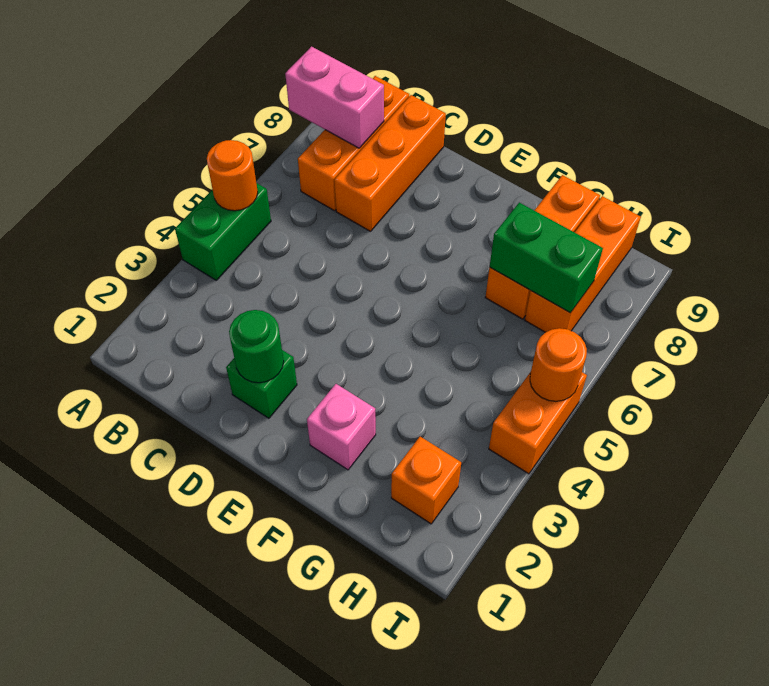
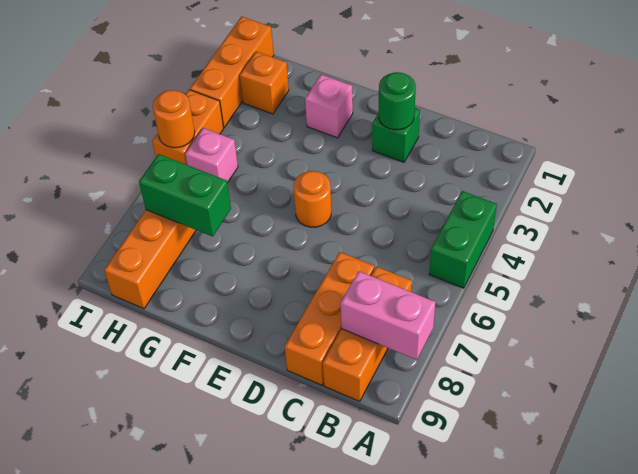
orange 1x1 round brick [207,140,258,211] -> orange 1x1 round brick moved to [294,171,331,227]
orange 1x3 brick [485,175,600,319] -> orange 1x3 brick moved to [190,16,274,127]
none -> pink 1x1 brick [185,128,238,183]

